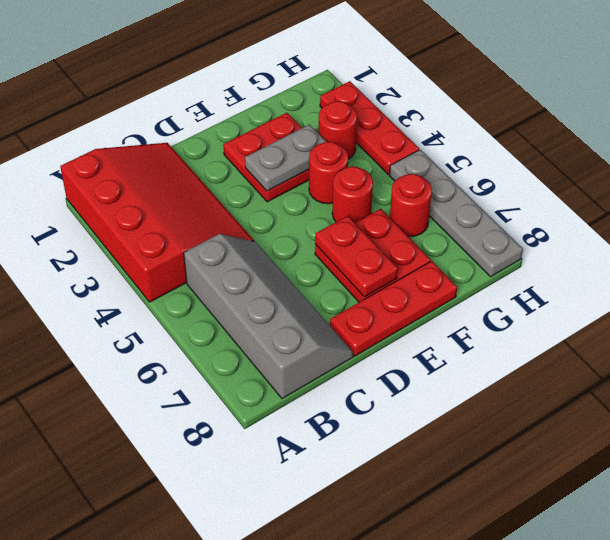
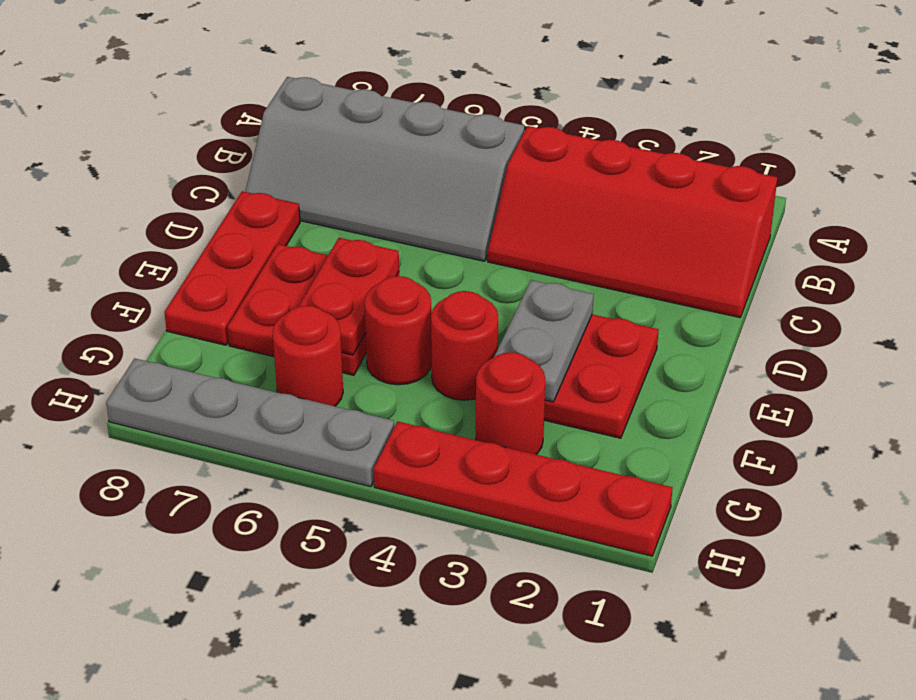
red 3x4 slope [60,143,254,302] -> red 2x4 slope [488,126,777,318]
red 1x2 plate [315,216,398,297] -> red 1x2 plate turned to [299,237,399,355]
red 1x3 plate [320,81,419,175] -> red 1x4 plate [374,421,673,556]

